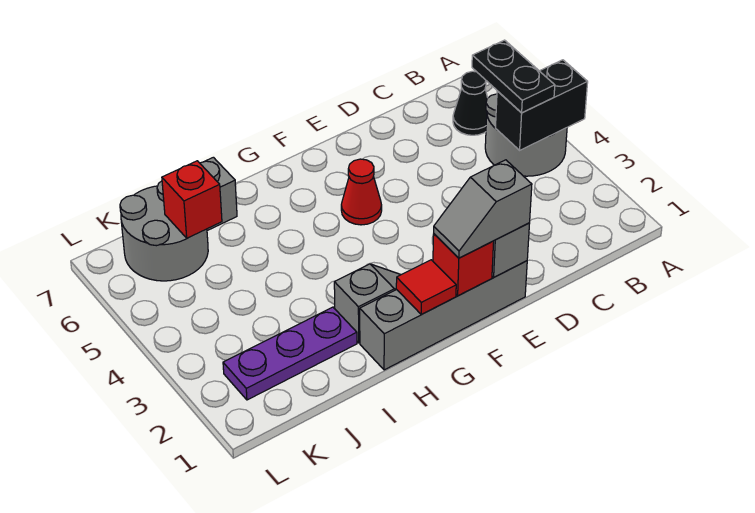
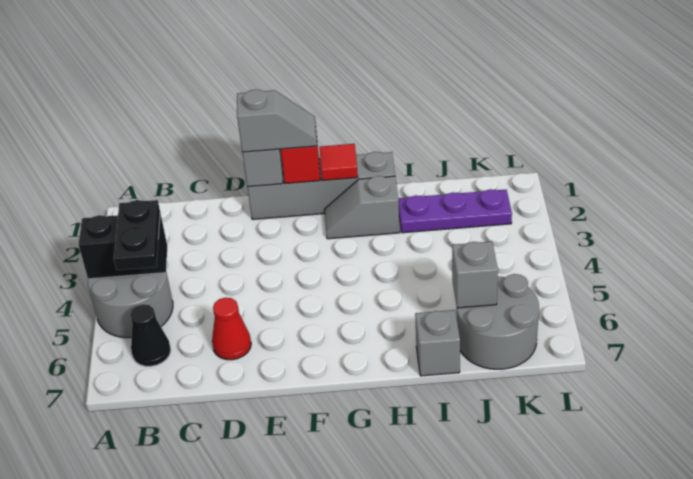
red 1x1 cone [341,159,382,225] -> red 1x1 cone moved to [212,298,251,360]
red 1x1 brick [162,161,222,238] -> grey 1x1 brick [452,241,498,308]

